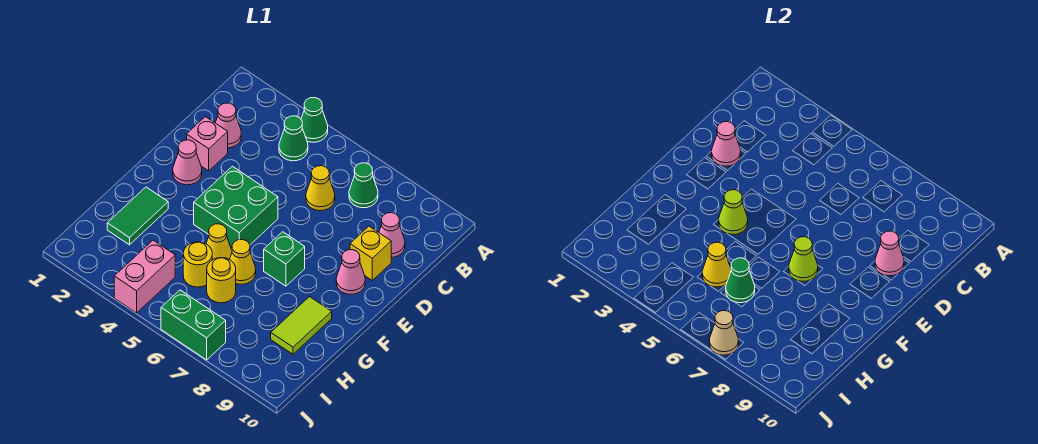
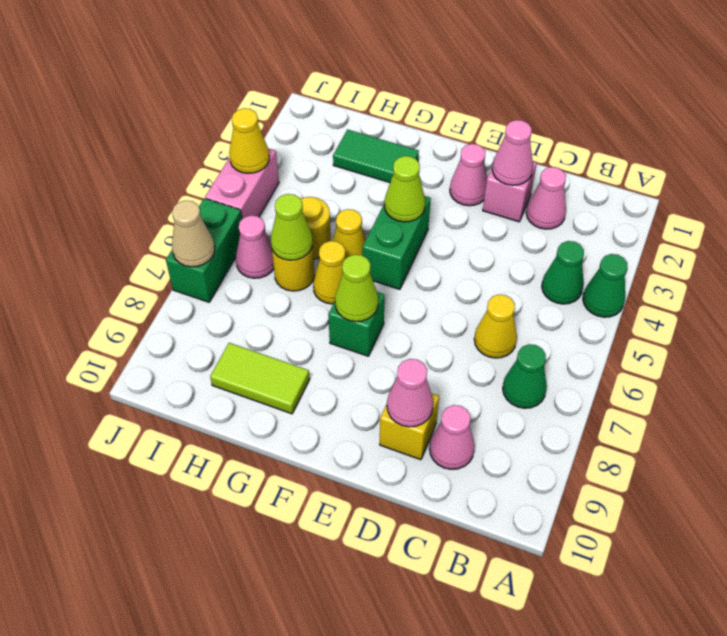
green 2x2 brick [194,166,278,250] -> green 1x2 brick [362,196,431,289]
pink 1x1 cone [336,250,365,294] -> pink 1x1 cone moved to [236,215,274,278]
yellow 1x1 cone [702,242,731,287] -> yellow 1x1 cone moved to [229,108,269,173]
green 1x1 cone [726,258,755,303] -> lime 1x1 cone [271,194,313,260]
pink 1x2 brick [114,240,175,313] -> pink 1x2 brick turned to [205,149,279,219]

